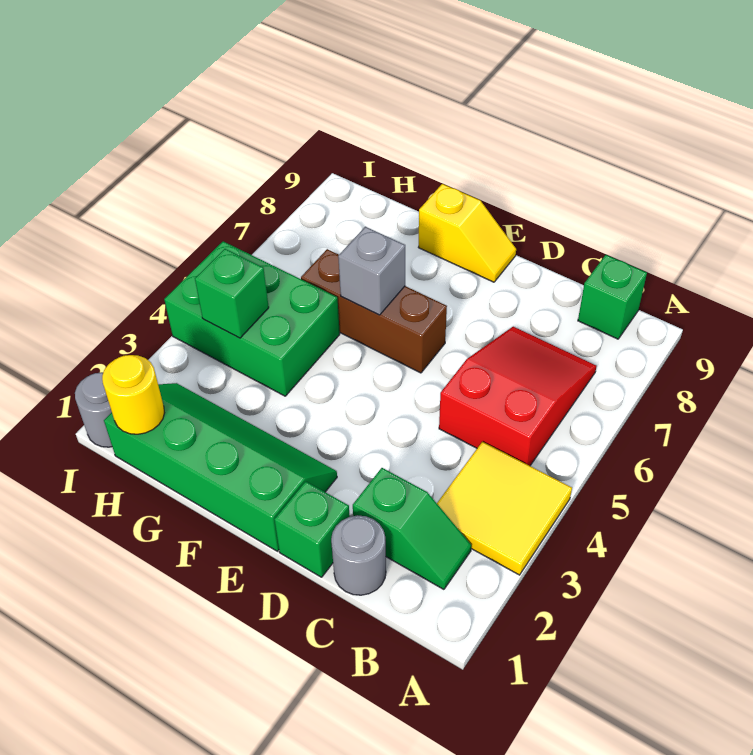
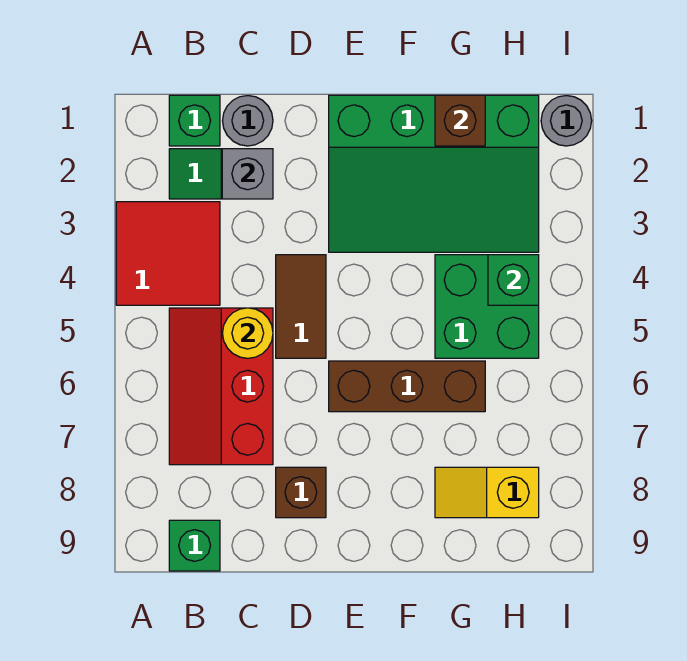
yellow 2x2 tile [437,442,572,575] -> red 2x2 tile [116,202,220,305]
red 2x3 slope [439,327,597,466] -> red 2x3 slope turned to [169,308,273,465]
green 1x1 brick [274,481,350,577] -> green 1x1 brick moved to [169,95,220,146]
none -> brown 1x2 tile [276,255,326,358]
none -> brown 1x1 brick [276,467,326,518]
green 2x4 slope [104,383,337,551] -> green 3x4 slope [329,95,539,252]
yellow 1x2 slope [418,184,516,282] -> yellow 1x2 slope moved to [435,467,539,518]
grey 1x1 brick [338,227,405,315] -> grey 1x1 brick moved to [222,149,273,199]
none -> brown 1x1 brick [435,95,485,146]
green 2x3 brick [164,241,340,396] -> green 2x2 brick [435,255,539,358]
yellow 1x1 round brick [102,355,164,434] -> yellow 1x1 round brick moved to [223,308,273,358]

